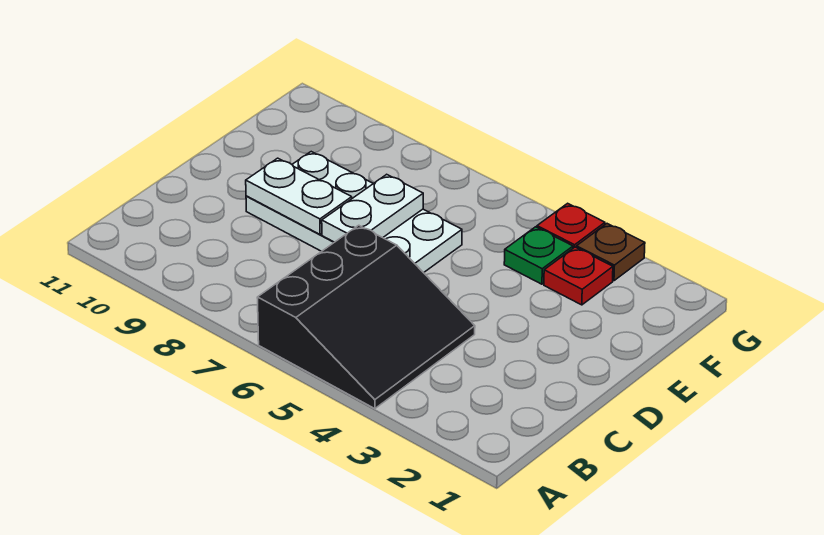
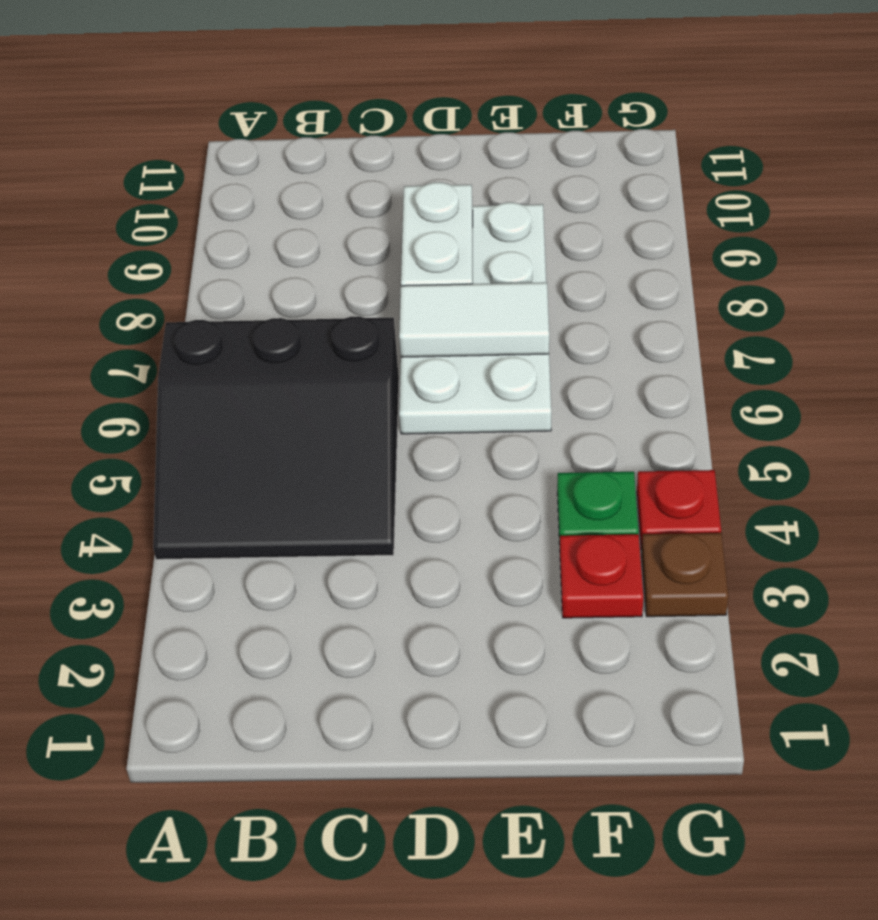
white 1x2 plate [322,174,423,242] -> white 1x2 tile [399,282,549,357]

